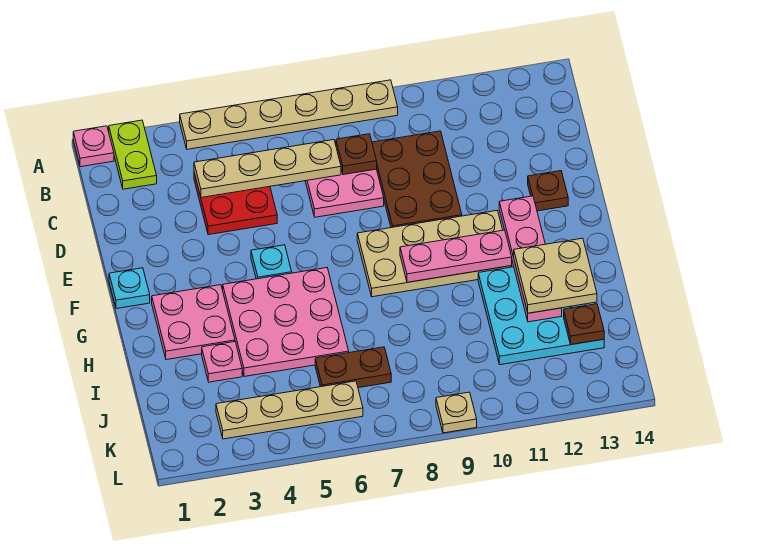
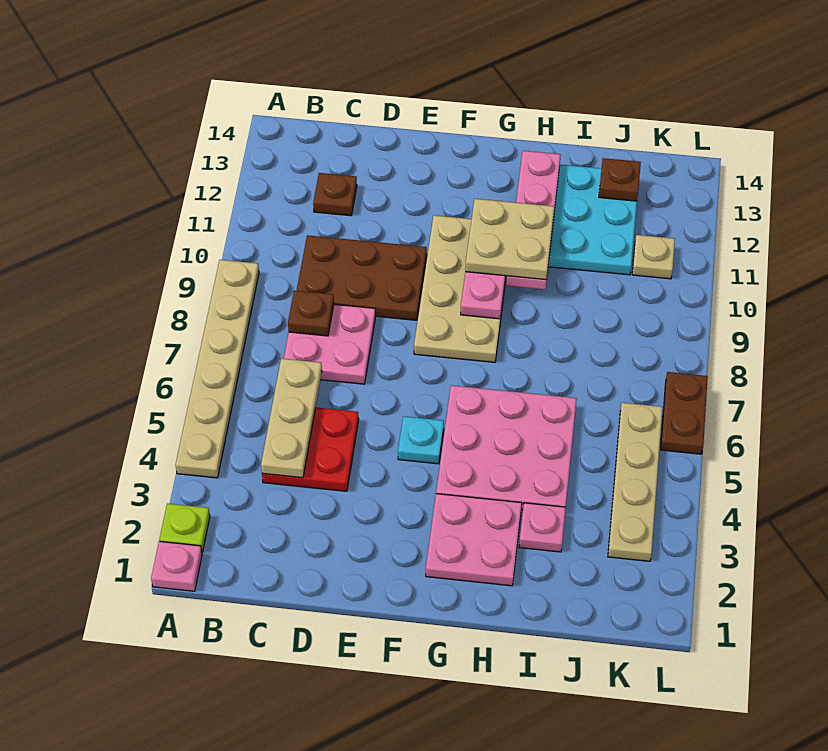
lime 1x2 plate [109,120,157,189] -> lime 1x1 plate [159,504,210,552]
tan 1x4 plate [194,140,341,198] -> tan 1x3 plate [261,359,322,478]
brown 1x1 plate [528,171,568,211] -> brown 1x1 plate moved to [313,173,357,216]
cyan 1x1 plate [109,268,150,309] -> none
pink 1x4 plate [499,196,562,322] -> pink 1x4 plate turned to [506,151,561,290]
tan 2x2 plate [514,238,597,313] -> tan 2x2 plate moved to [465,199,554,280]
brown 1x2 plate [315,347,391,388] -> brown 1x2 plate moved to [661,372,708,454]
tan 1x1 plate [436,392,477,433] -> tan 1x1 plate moved to [632,235,675,279]

